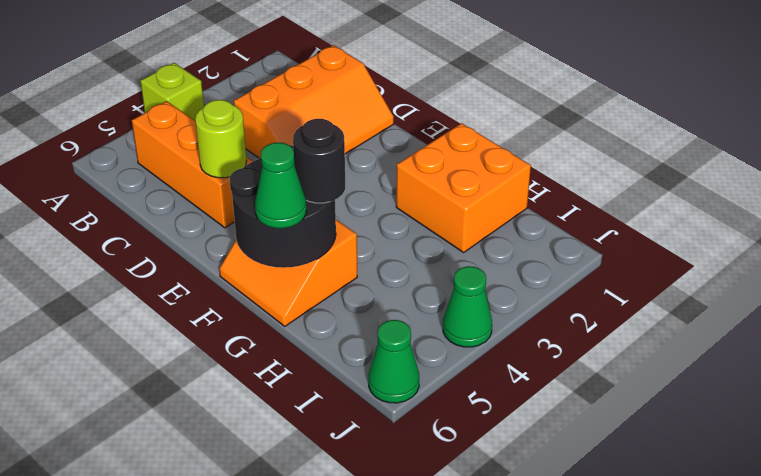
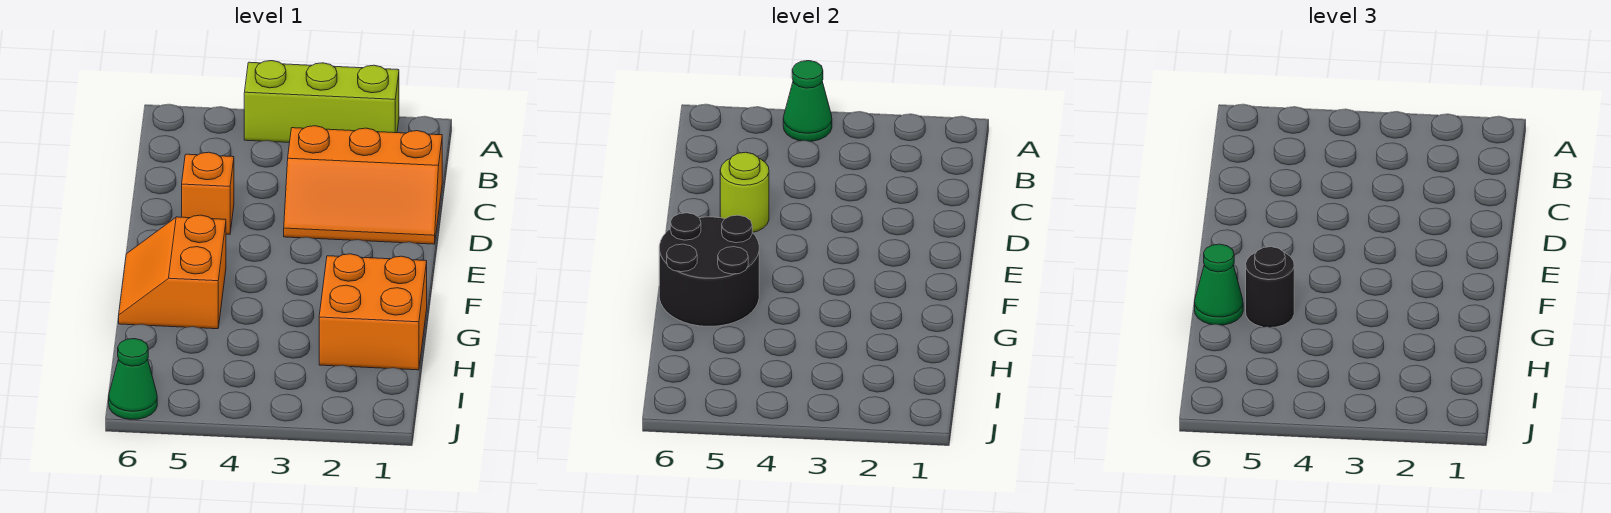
lime 1x1 brick [140,63,204,120] -> lime 1x3 brick [244,61,399,142]
orange 1x3 brick [132,101,253,228] -> orange 1x1 brick [182,152,234,234]
green 1x1 cone [443,266,492,347] -> green 1x1 cone moved to [783,61,832,141]

